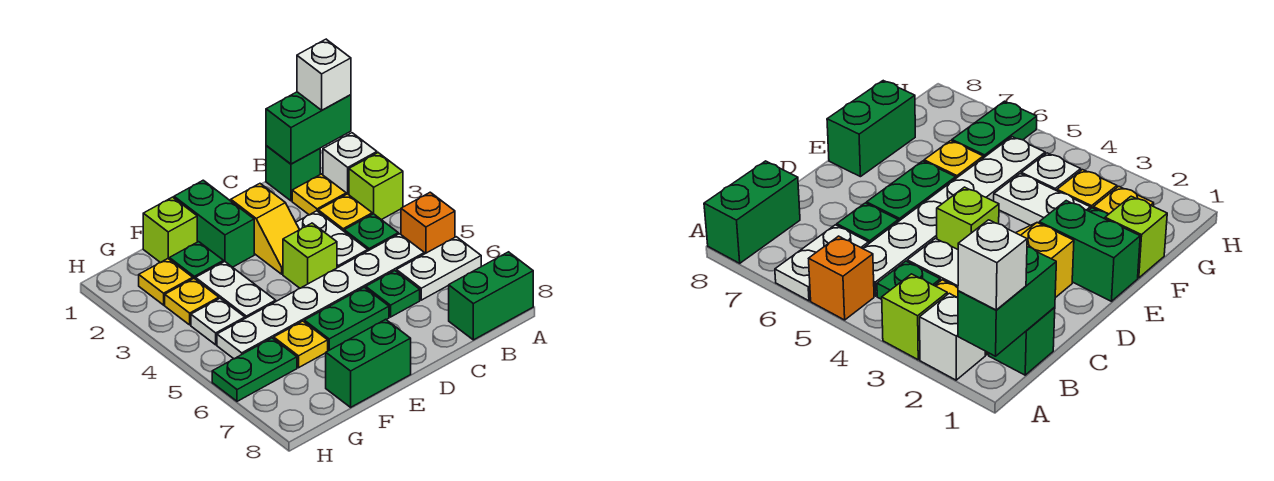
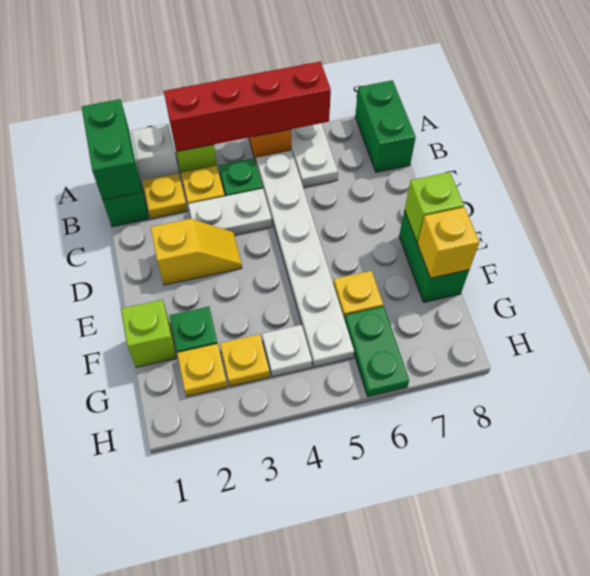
white 1x1 brick [297,39,351,110] -> none
none -> red 1x4 brick [164,61,331,152]
green 1x1 plate [366,271,420,317] -> none
lime 1x1 brick [283,223,337,288] -> lime 1x1 brick moved to [405,172,464,242]
green 1x2 plate [304,287,389,351] -> none
green 1x2 brick [174,180,254,267] -> none
white 1x2 plate [196,262,276,318] -> none
none -> yellow 1x1 brick [418,207,479,278]

